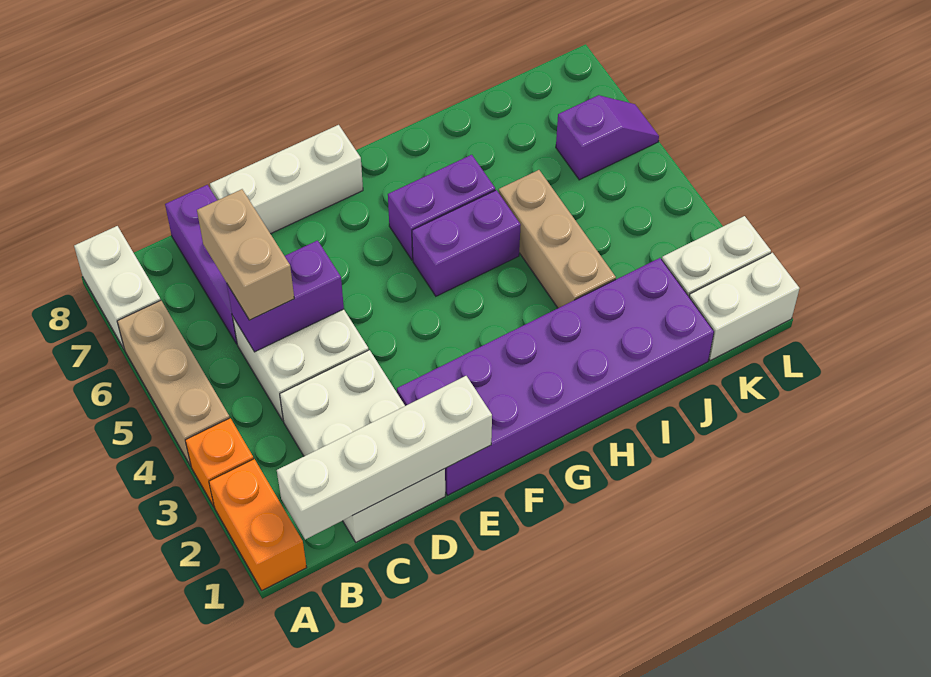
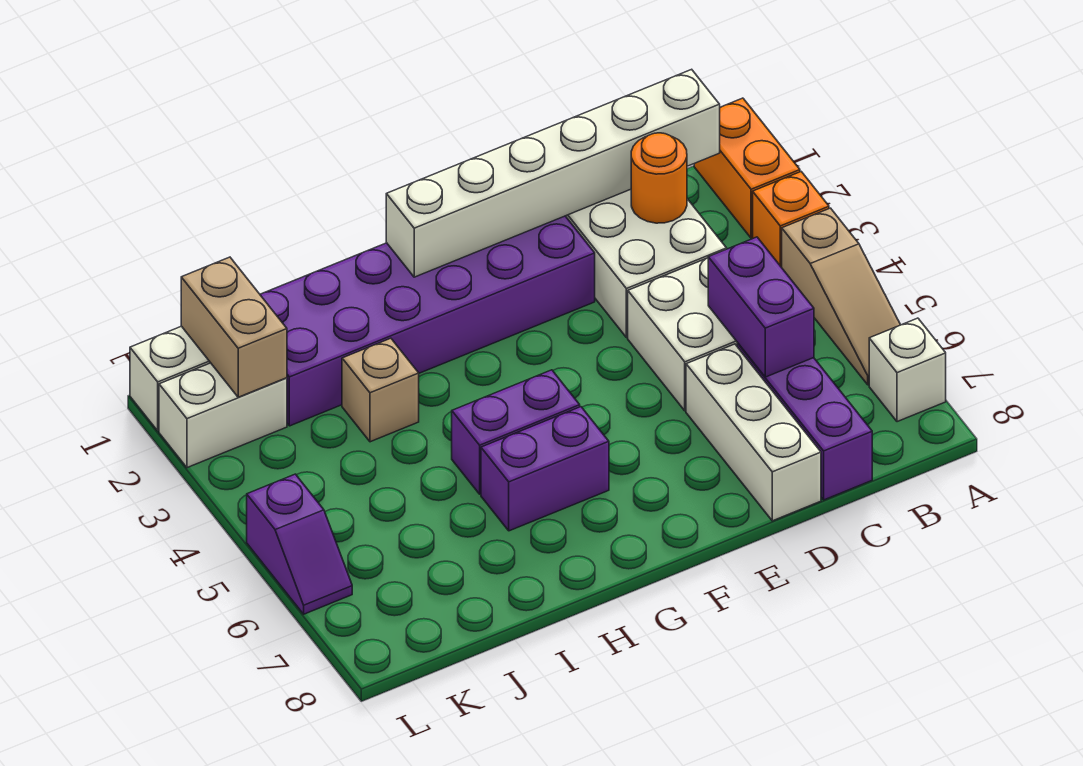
tan 1x3 brick [117,301,230,466] -> tan 1x3 slope [782,208,900,385]
white 1x2 brick [74,226,161,348] -> white 1x1 brick [869,318,946,422]
white 1x4 brick [277,376,492,539] -> white 1x6 brick [386,69,720,277]
none -> orange 1x1 round brick [631,133,687,223]
purple 1x2 brick [227,241,344,352] -> purple 1x2 brick turned to [708,237,814,377]
tan 1x2 brick [197,189,294,320] -> tan 1x2 brick moved to [181,257,287,397]
white 1x3 brick [210,125,363,234] -> white 1x3 brick turned to [686,344,821,521]
tan 1x3 brick [499,170,616,308] -> tan 1x1 brick [342,338,419,442]
purple 1x2 slope [556,95,659,180] -> purple 1x2 slope turned to [247,474,352,614]

